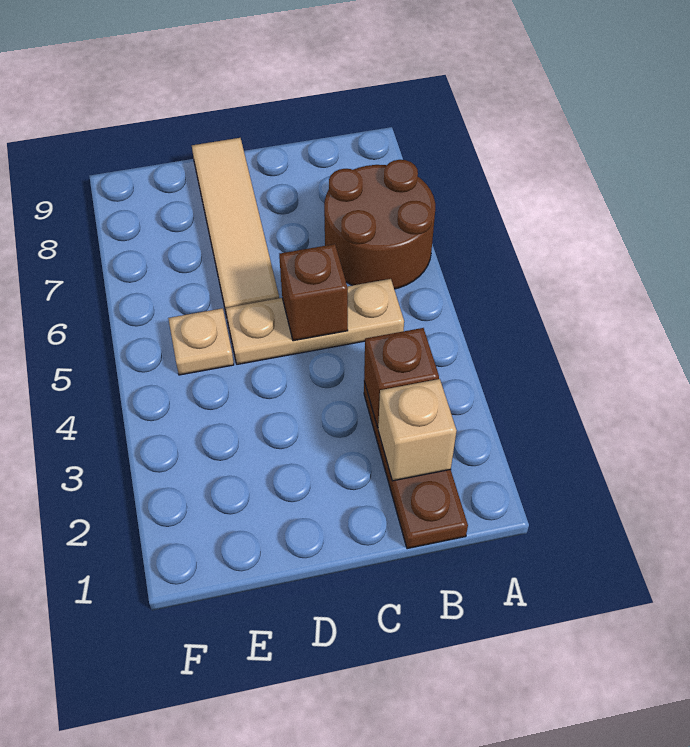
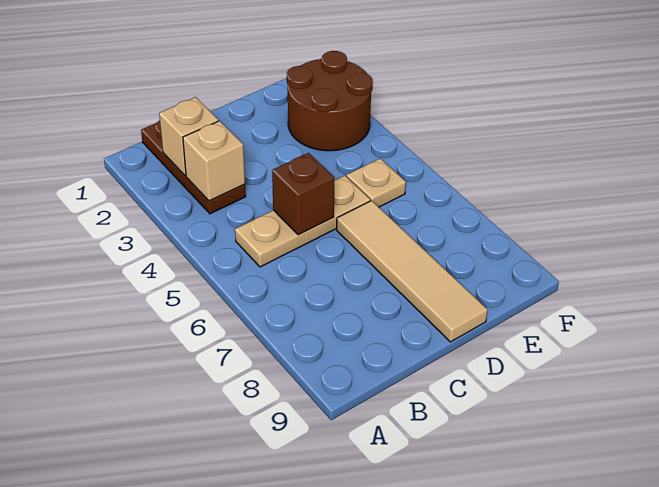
brown 2x2 round brick [324,160,435,289] -> brown 2x2 round brick moved to [287,51,373,151]
brown 1x1 brick [364,328,439,428] -> tan 1x1 brick [183,121,245,201]

